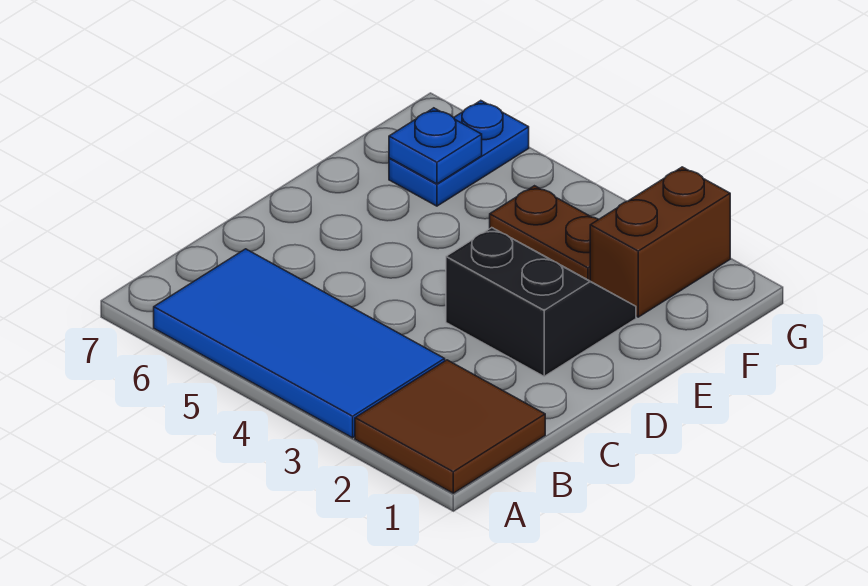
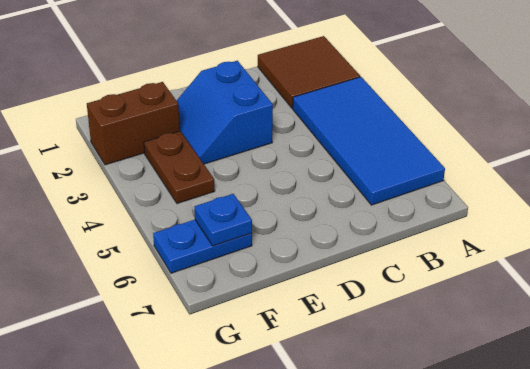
black 2x2 slope [446,228,636,376] -> blue 2x2 slope [177,61,273,164]

